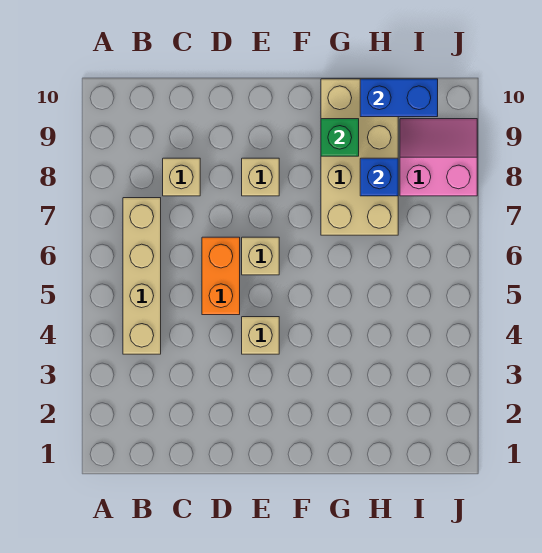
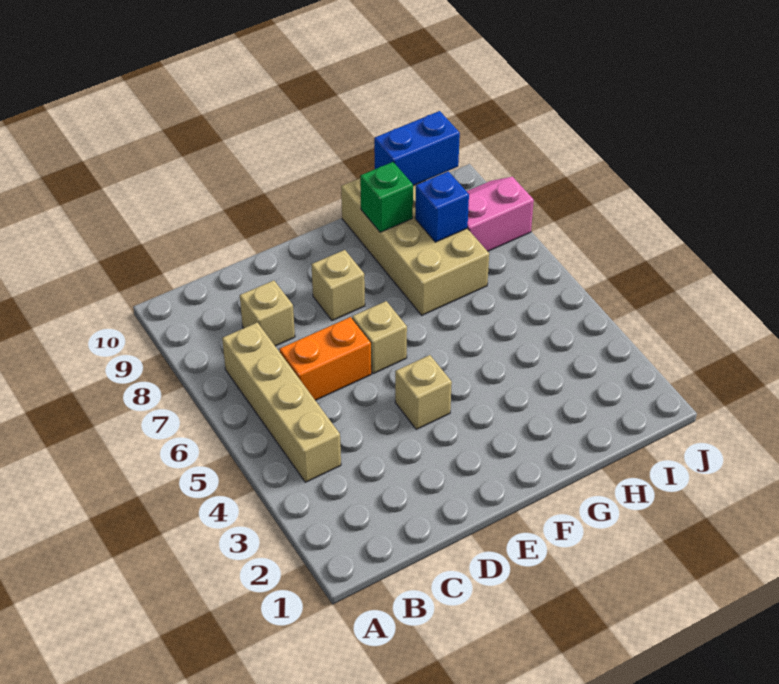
orange 1x2 brick [202,237,240,315] -> orange 1x2 brick turned to [279,317,371,400]

